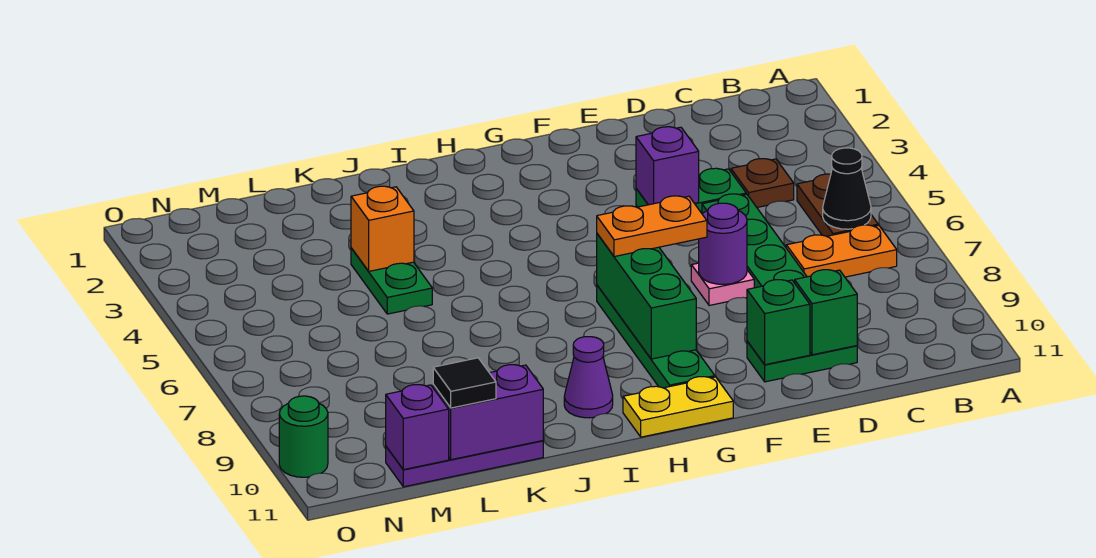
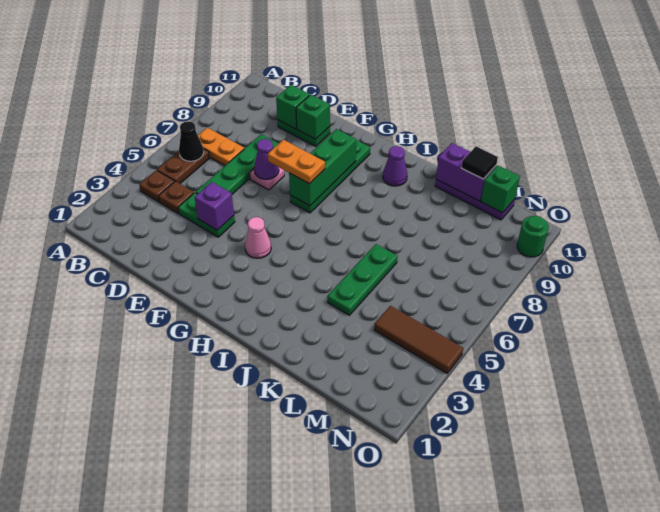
none -> brown 1x1 plate [139,170,175,202]
purple 1x1 round brick [699,203,747,284] -> purple 1x1 cone [254,139,279,179]
none -> pink 1x1 cone [245,217,271,258]
yellow 1x2 plate [623,377,733,437] -> none
green 1x2 plate [351,248,432,314] -> green 1x3 plate [327,244,398,315]
orange 1x1 brick [351,186,414,271] -> none
none -> brown 1x3 tile [374,306,463,373]
purple 1x1 brick [386,385,449,470] -> green 1x1 brick [481,165,520,213]

